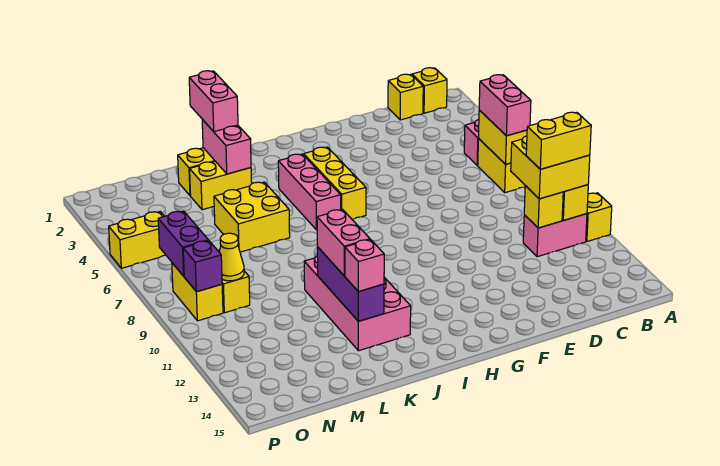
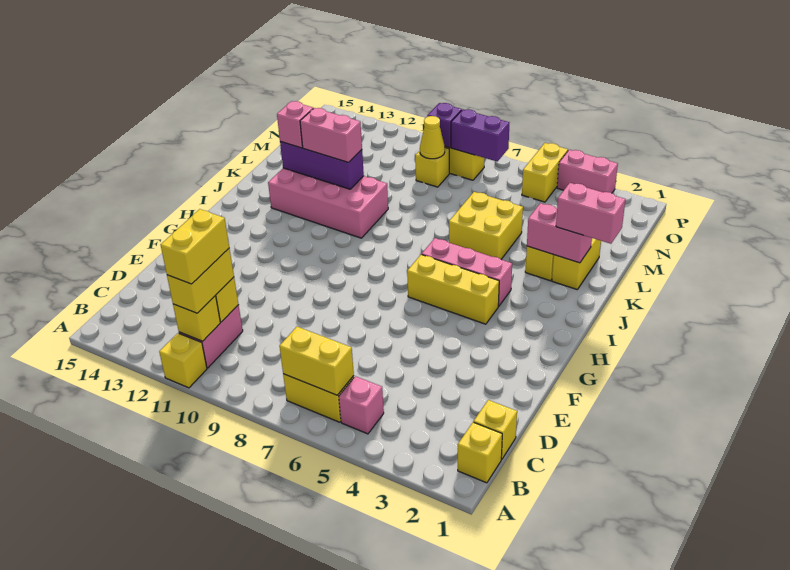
pink 1x2 brick [479,75,531,136] -> pink 1x2 brick moved to [557,150,618,193]
yellow 2x2 brick [511,136,590,199] -> yellow 1x2 brick [167,248,234,313]

